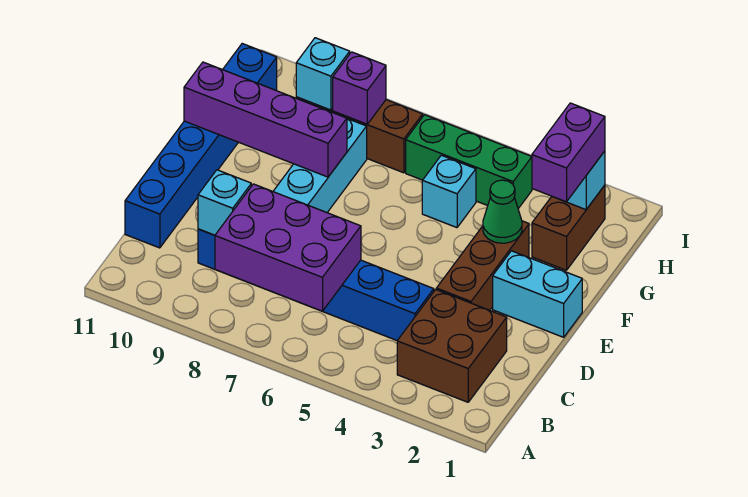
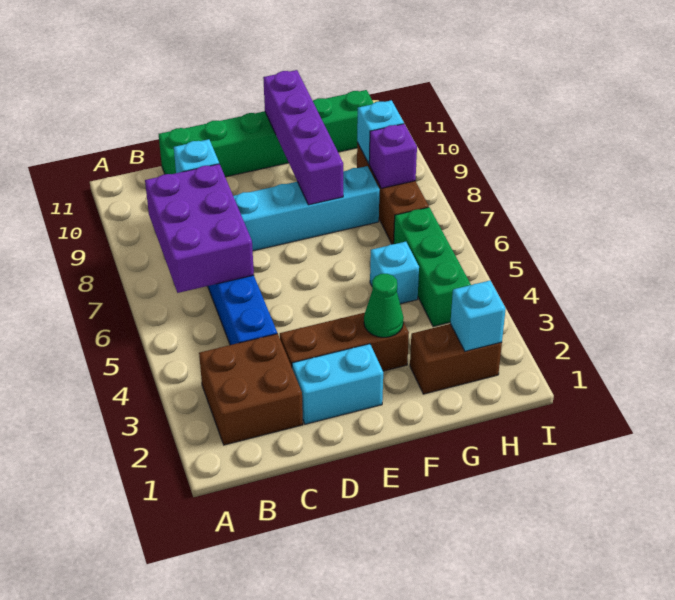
blue 1x6 brick [125,44,277,248] -> green 1x6 brick [159,90,373,177]
cyan 1x2 brick [493,251,582,337] -> cyan 1x2 brick turned to [292,344,383,424]
purple 1x2 brick [532,103,605,202] -> none

